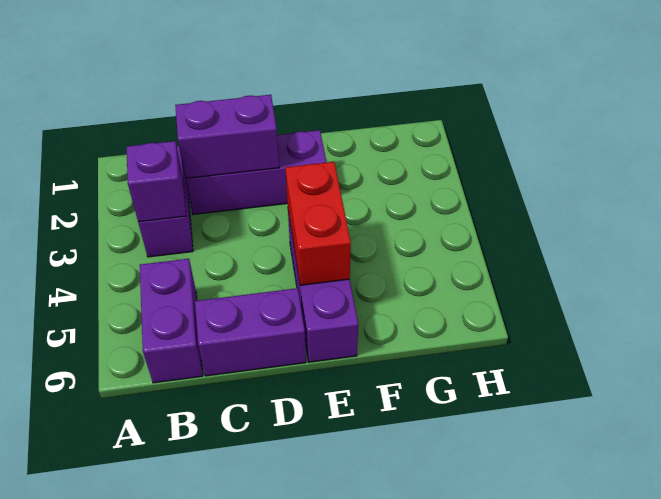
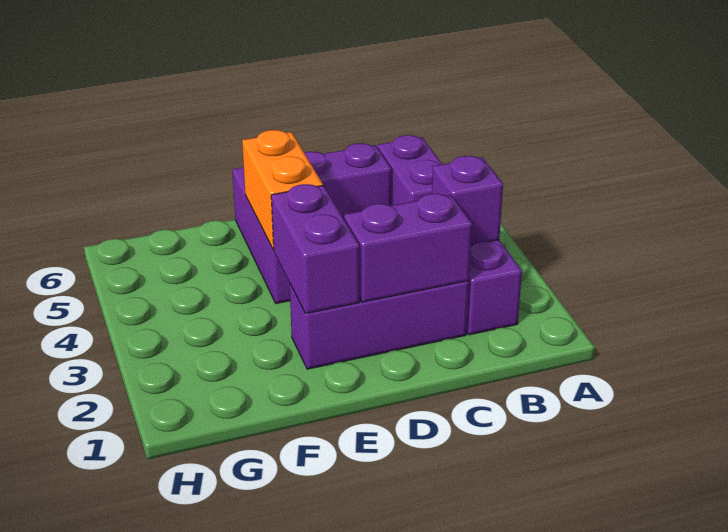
none -> purple 1x2 brick [271,184,359,314]
red 1x2 brick [285,162,351,285] -> orange 1x2 brick [242,130,323,250]

